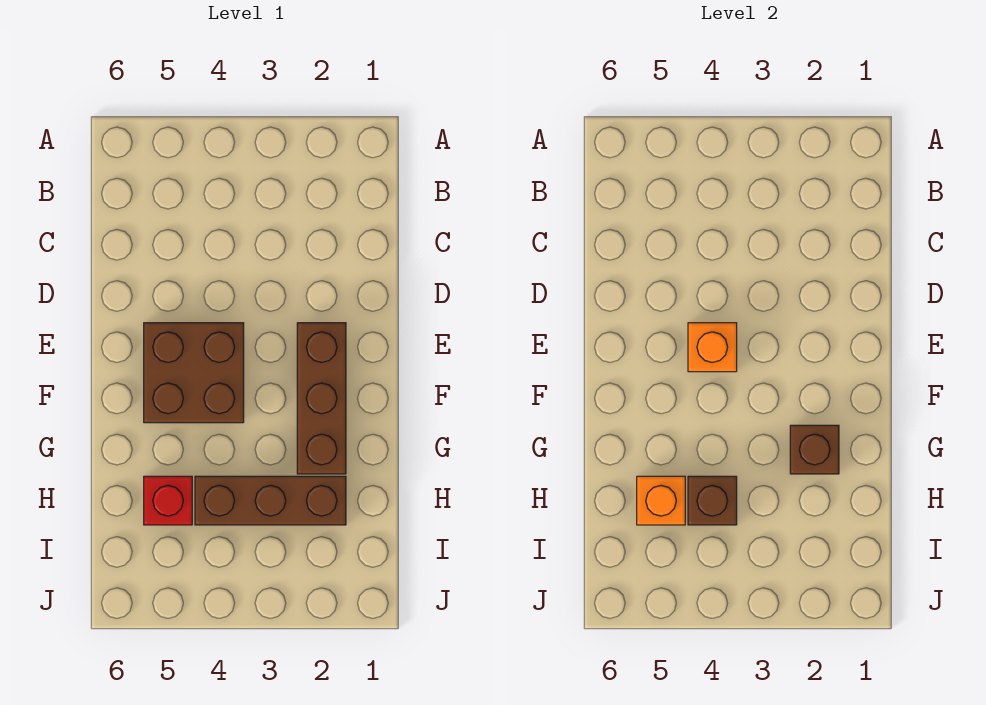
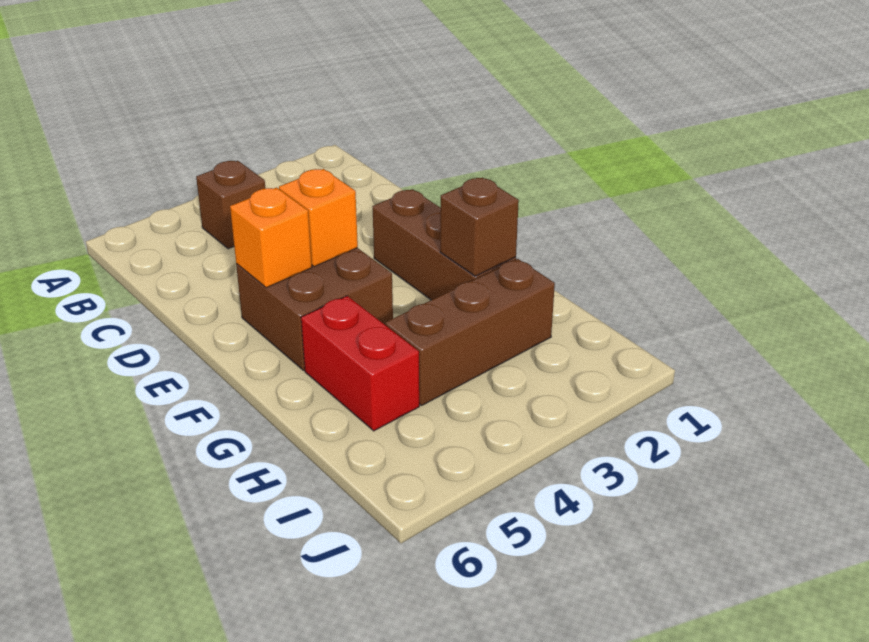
brown 1x1 brick [688,476,737,525] -> brown 1x1 brick moved to [196,161,265,249]
red 1x1 brick [144,476,192,525] -> red 1x2 brick [301,296,419,431]
orange 1x1 brick [637,476,685,525] -> orange 1x1 brick moved to [230,188,312,288]

